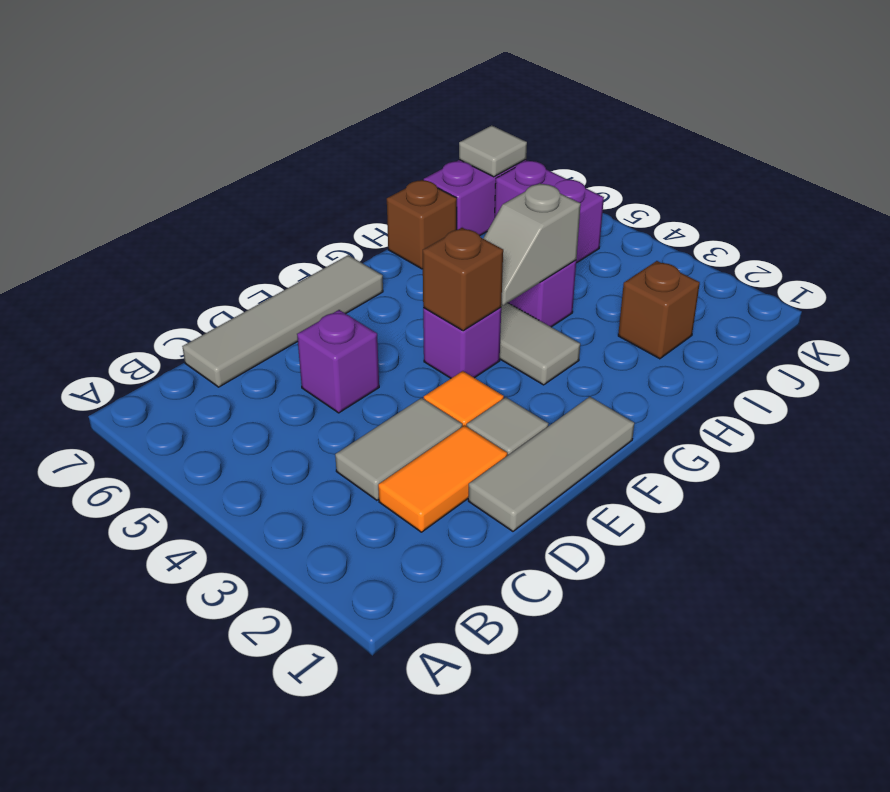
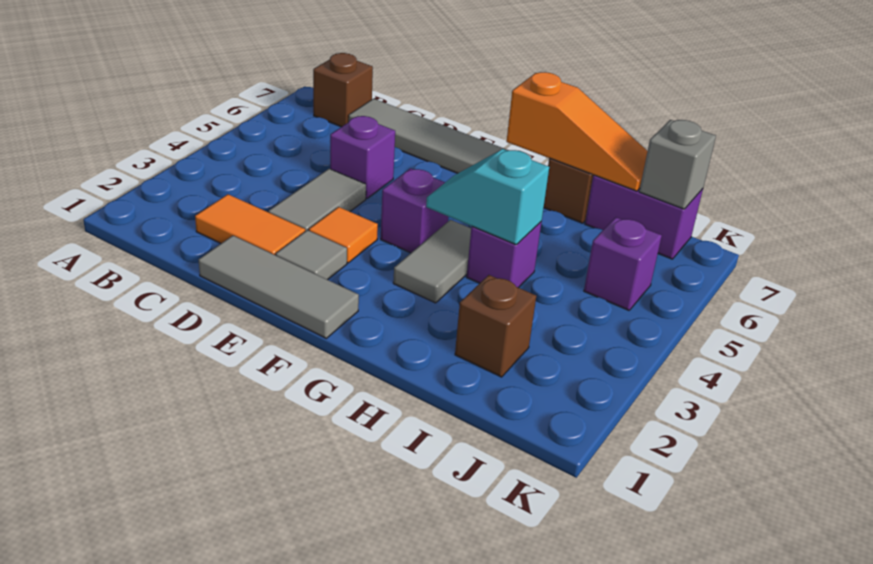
grey 1x2 tile [335,398,462,500] -> grey 1x2 tile turned to [268,169,366,231]
brown 1x1 brick [423,228,503,331] -> brown 1x1 brick moved to [313,53,373,127]
grey 1x2 slope [483,183,581,305] -> cyan 1x2 slope [426,149,549,245]
none -> orange 1x3 slope [507,72,648,191]
purple 1x2 brick [495,161,604,263] -> purple 1x1 brick [584,217,662,310]
grey 1x1 tile [459,125,527,177] -> grey 1x1 brick [639,120,716,209]

